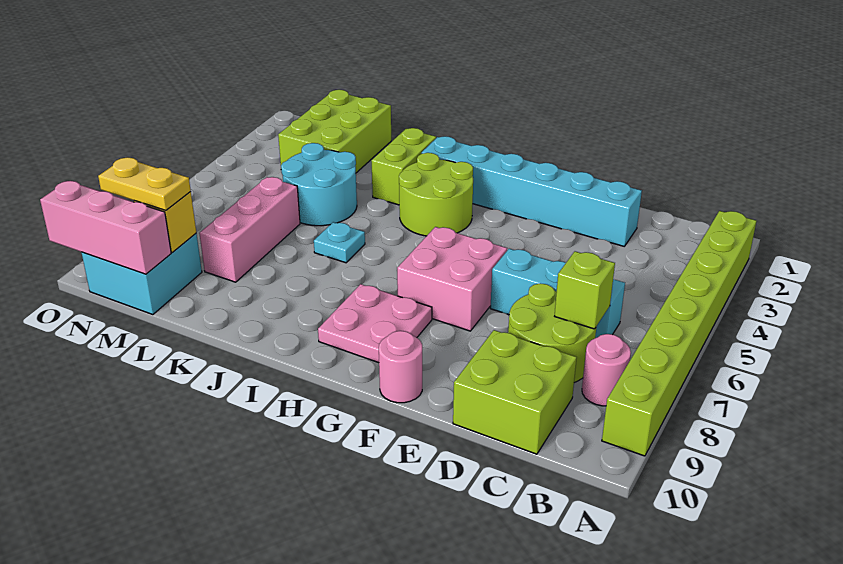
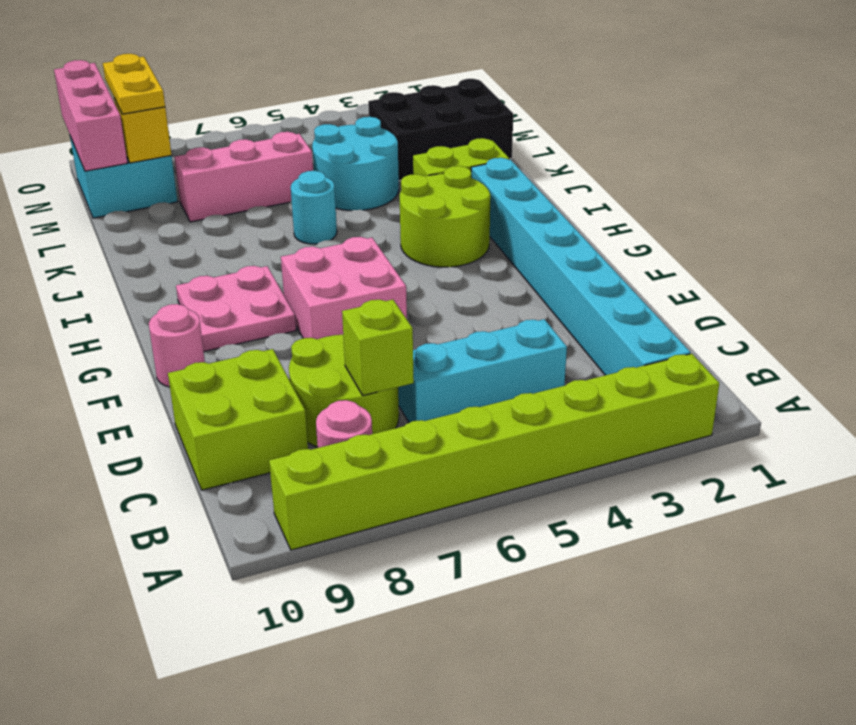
cyan 1x3 brick [490,249,625,338] -> cyan 1x3 brick turned to [398,319,567,423]
cyan 1x6 brick [422,136,642,246] -> cyan 1x8 brick [471,158,691,375]
cyan 1x1 plate [314,222,365,263] -> cyan 1x1 round brick [291,171,337,244]
lime 2x3 brick [278,90,391,173] -> black 2x3 brick [368,79,513,181]

